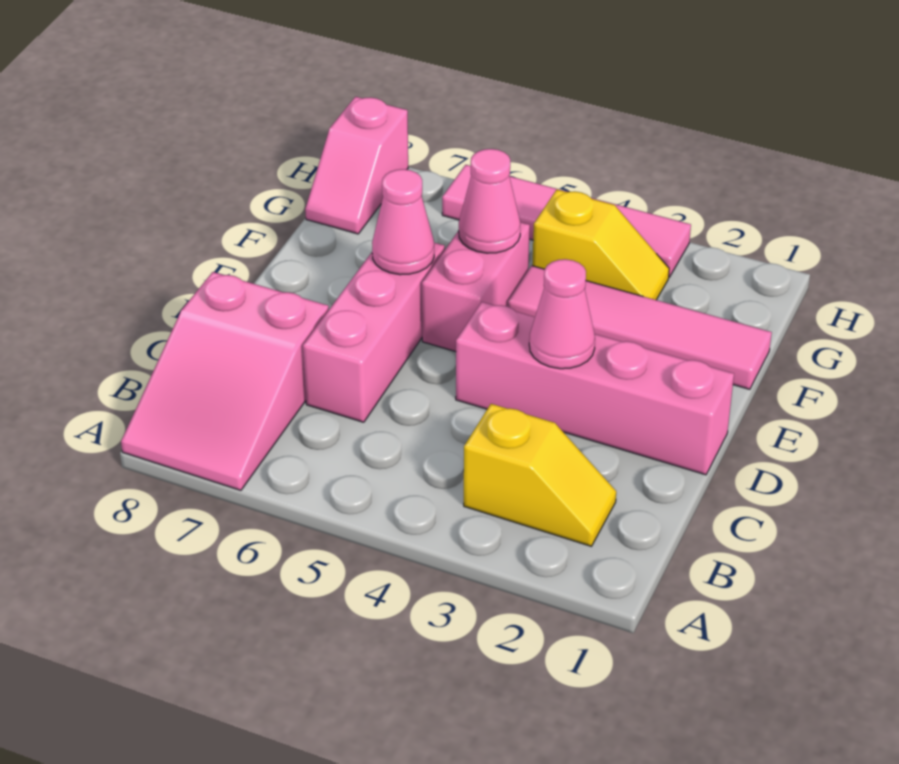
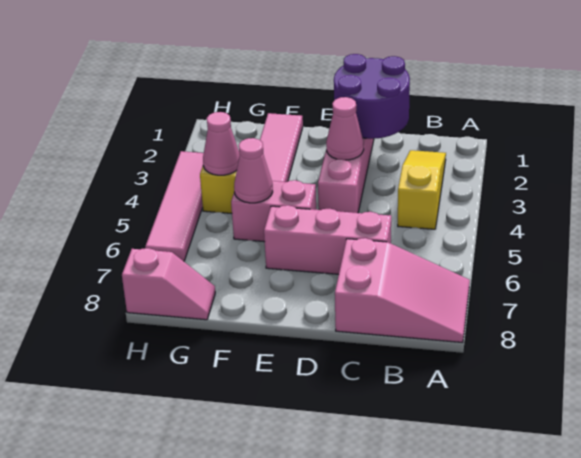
yellow 1x2 slope [464,404,616,546] -> yellow 1x3 slope [398,150,446,229]
none -> purple 2x2 round brick [334,54,410,139]
pink 1x1 cone [372,169,434,275] -> pink 1x1 cone moved to [203,112,240,175]

